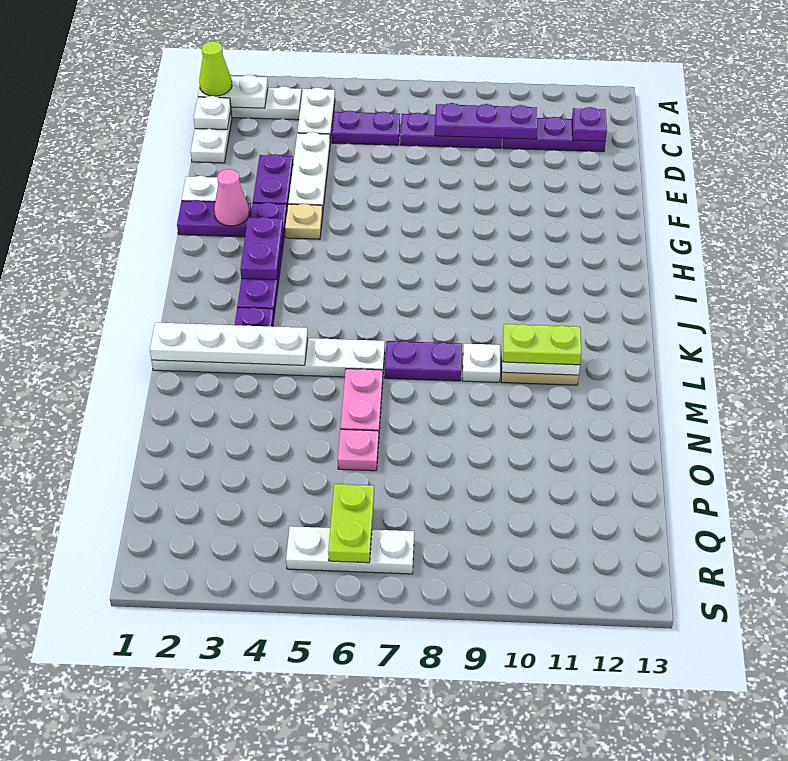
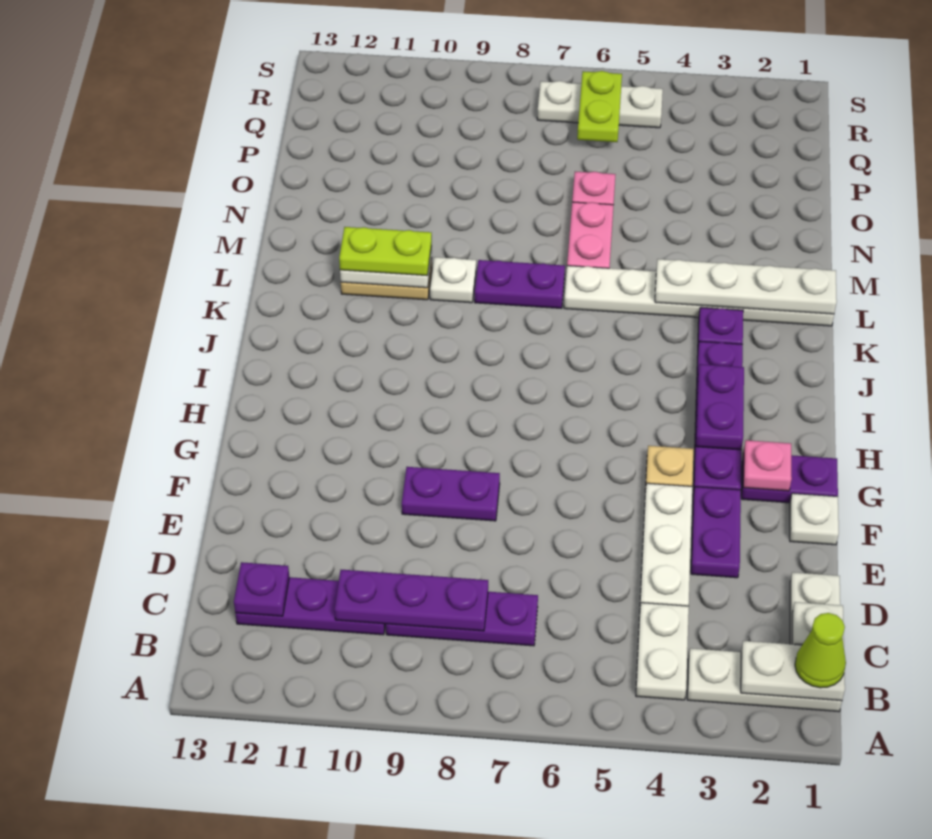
purple 1x2 plate [332,111,400,145] -> purple 1x2 plate moved to [402,467,500,521]
pink 1x1 cone [214,169,249,226] -> pink 1x1 plate [743,440,792,491]

